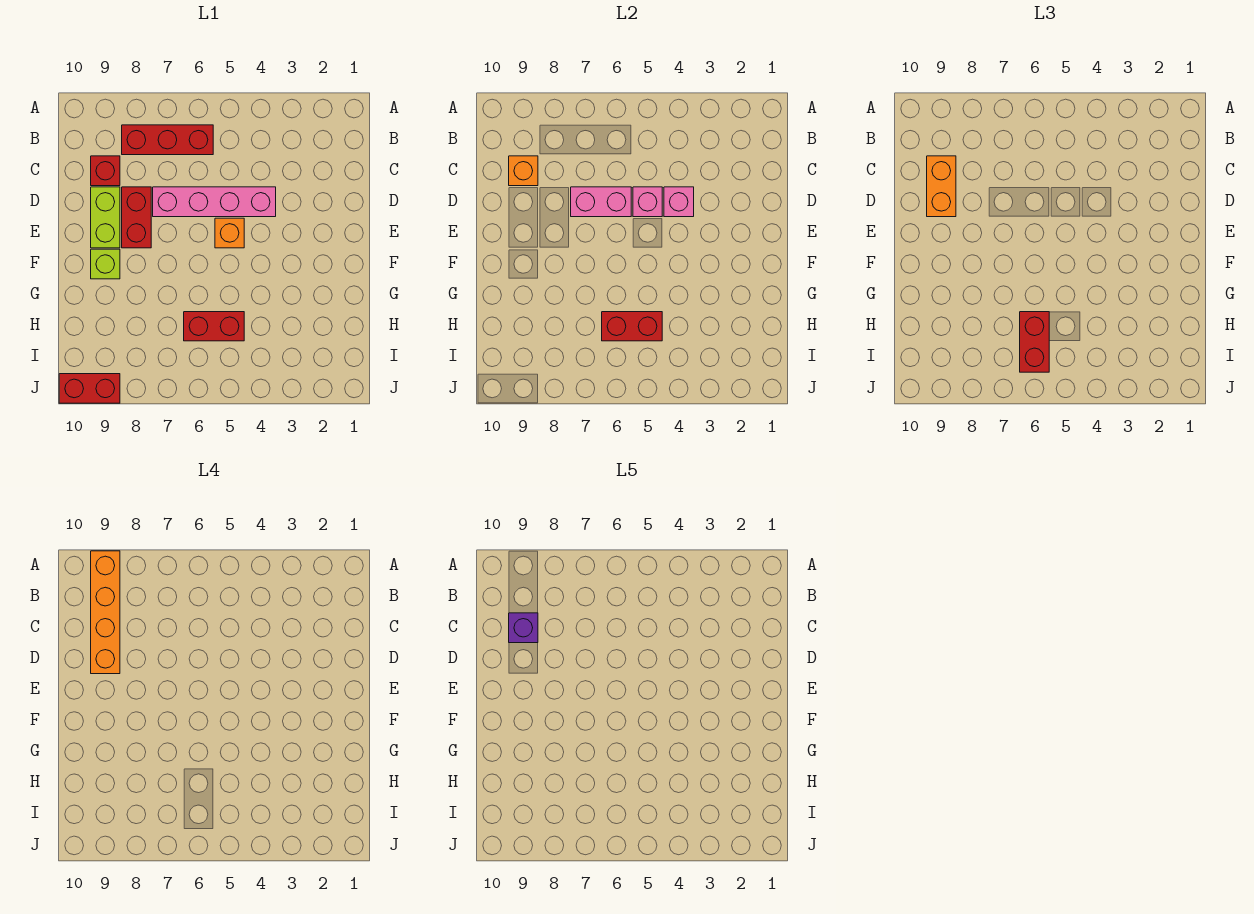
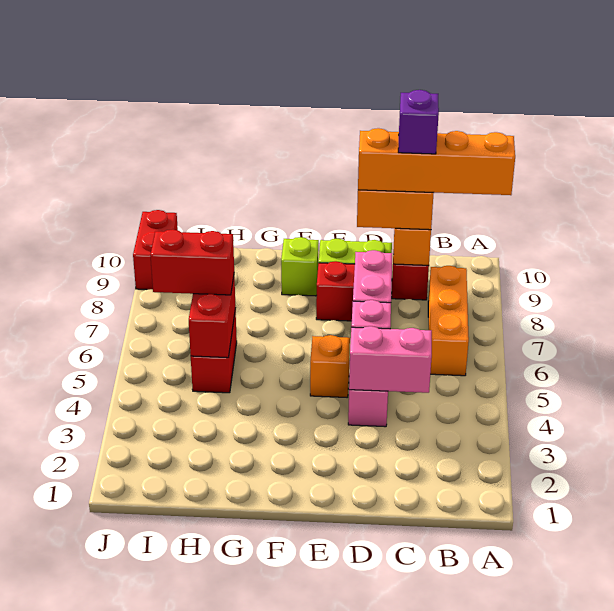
red 1x3 brick [122,125,213,155] -> orange 1x3 brick [428,266,469,376]
pink 1x1 brick [664,187,694,217] -> pink 1x2 brick [349,326,432,393]

